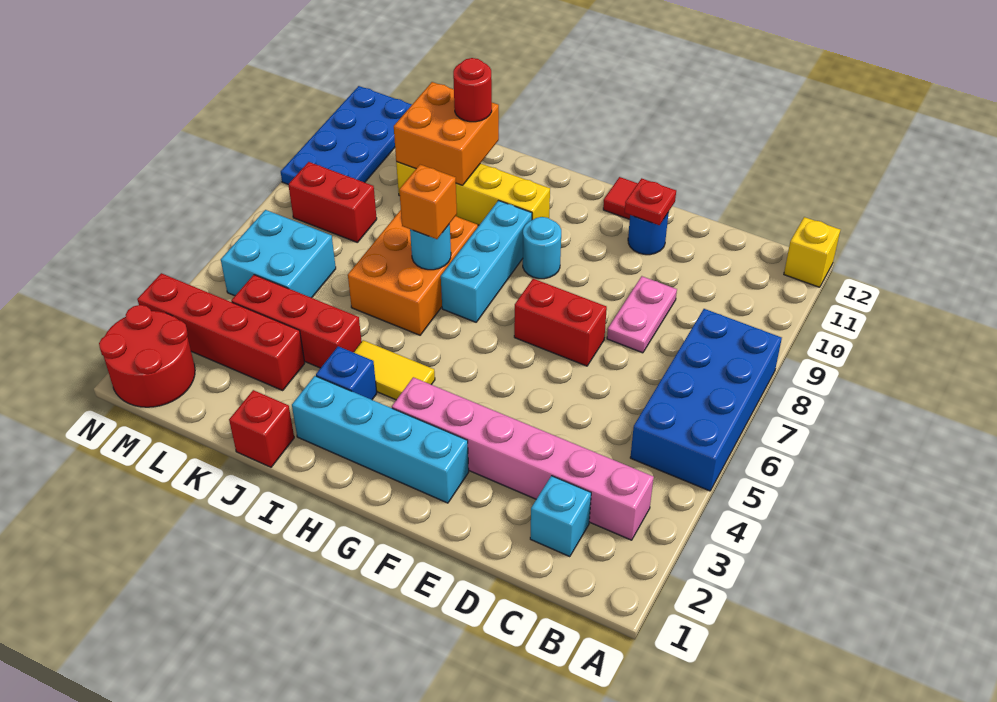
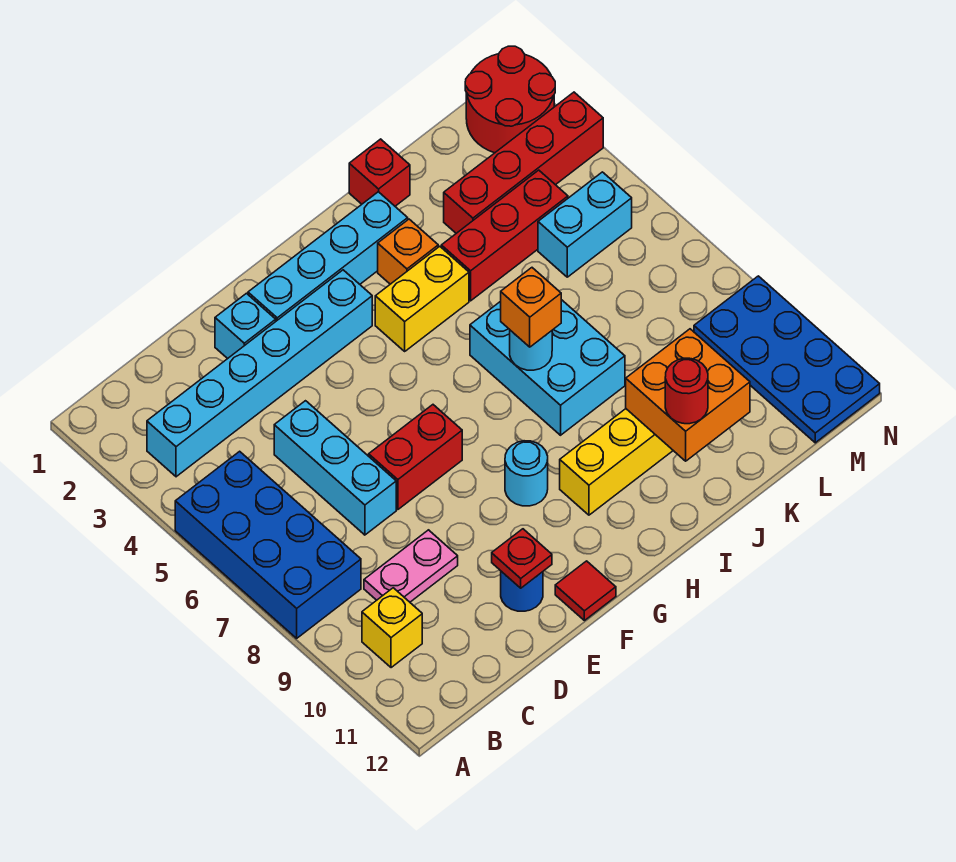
yellow 1x1 brick [784,217,840,287] -> yellow 1x1 brick moved to [362,588,422,668]
pink 1x6 brick [392,377,654,540] -> cyan 1x6 brick [147,270,372,477]
cyan 1x1 brick [530,476,591,557] -> cyan 1x1 brick moved to [215,293,276,359]
pink 1x2 plate [607,276,677,353] -> pink 1x2 plate turned to [364,530,458,602]
yellow 1x2 tile [354,340,435,400] -> yellow 1x2 brick [375,246,469,351]
cyan 1x3 brick [441,201,532,322] -> cyan 1x3 brick moved to [274,401,396,535]
blue 1x1 brick [316,346,377,400] -> orange 1x1 brick [378,219,438,284]
orange 2x3 brick [348,210,478,335] -> cyan 2x3 brick [470,300,625,435]
cyan 2x2 brick [221,210,336,298] -> cyan 1x2 brick [538,172,632,277]
red 1x2 brick [288,162,377,242] -> none

